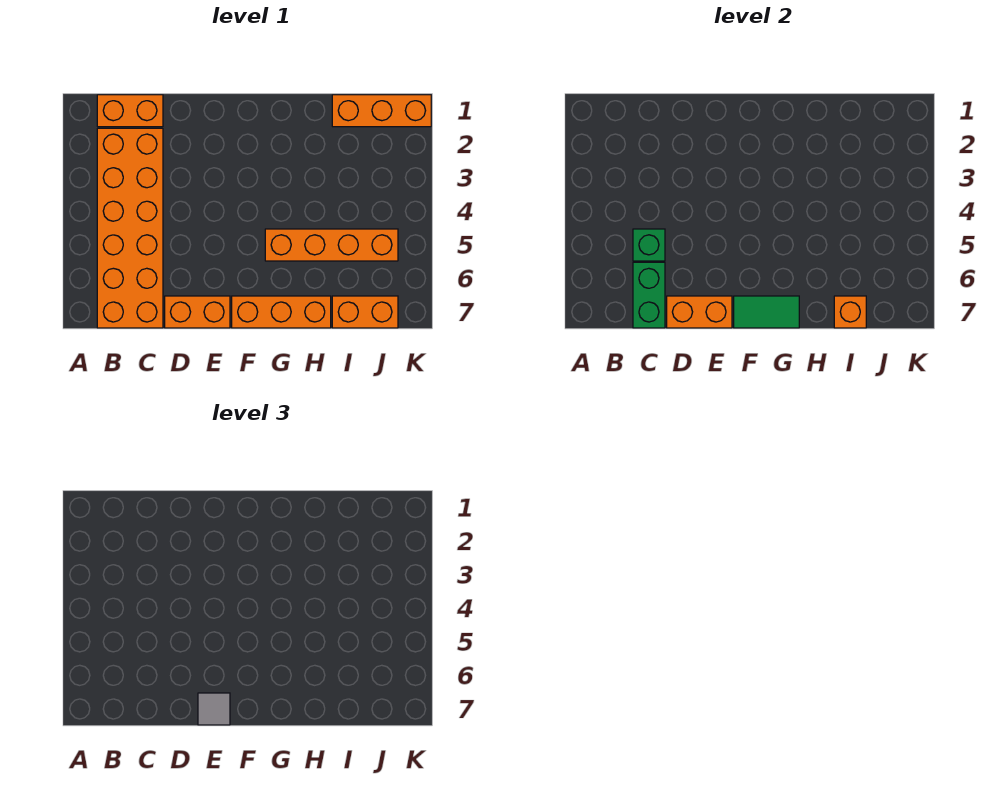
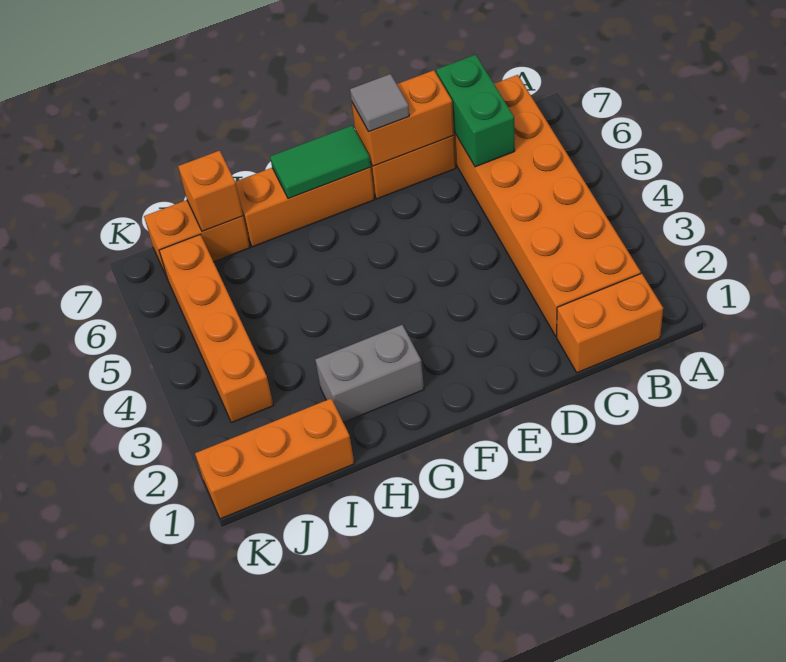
green 1x1 brick [633,229,665,261] -> none
none -> grey 1x2 brick [315,325,424,422]
orange 1x4 brick [265,229,398,261] -> orange 1x4 brick turned to [159,234,274,423]

